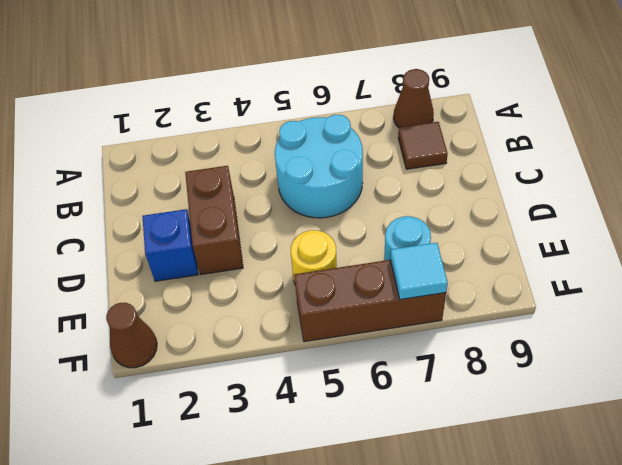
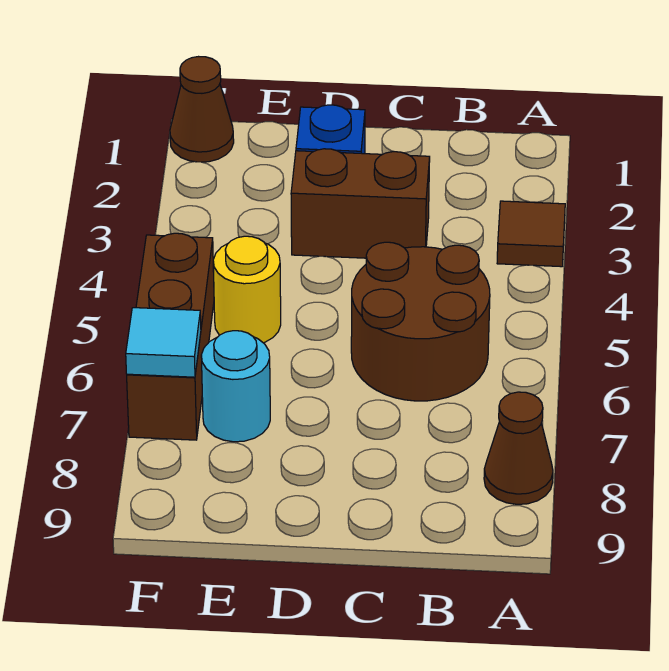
cyan 2x2 round brick [275,115,363,218] -> brown 2x2 round brick [351,242,490,401]
brown 1x1 tile [398,122,448,169] -> brown 1x1 tile moved to [497,201,565,267]

